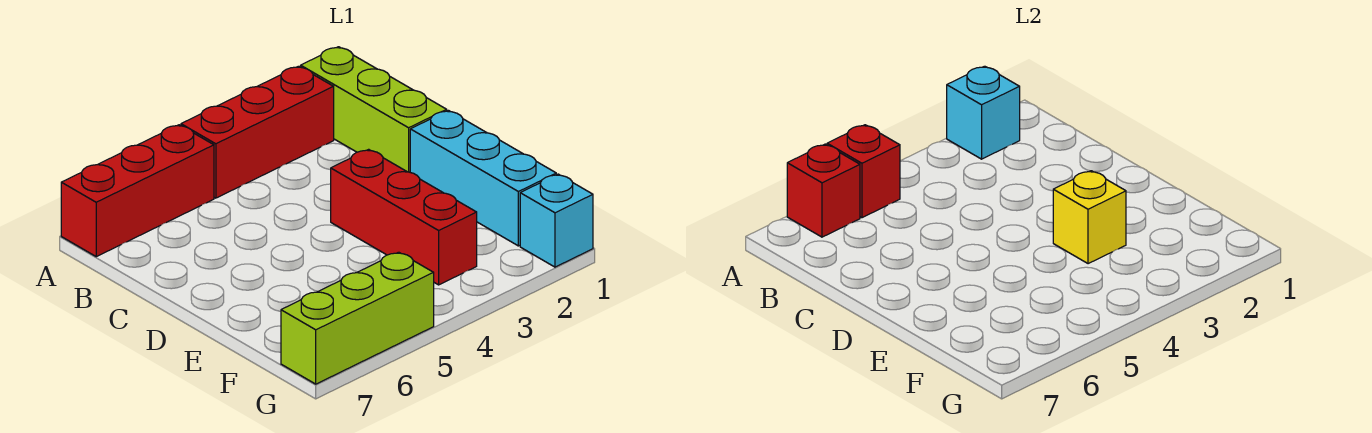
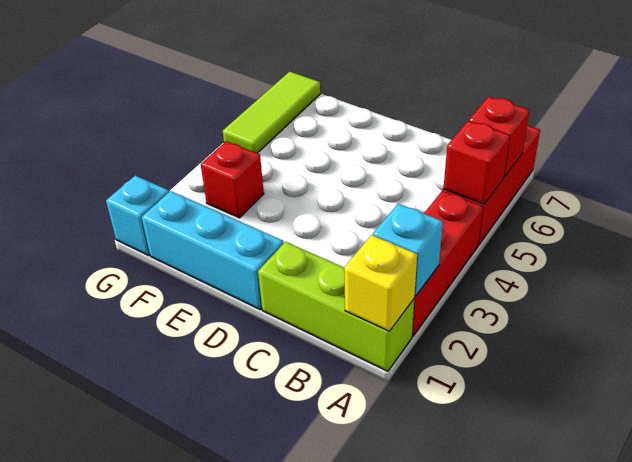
red 1x3 brick [331,149,477,285] -> red 1x1 brick [201,141,264,218]
yellow 1x1 brick [1053,171,1126,264] -> yellow 1x1 brick moved to [344,235,417,331]
lime 1x3 brick [281,252,434,384] -> lime 1x3 tile [223,72,320,153]

